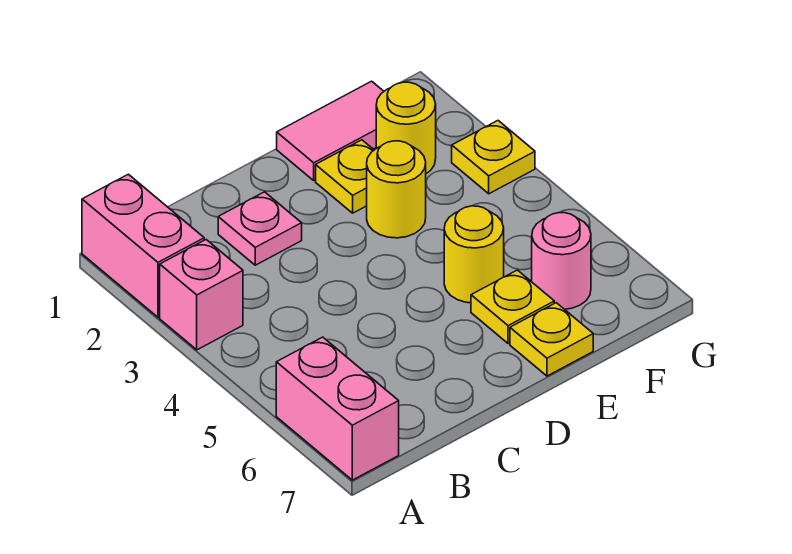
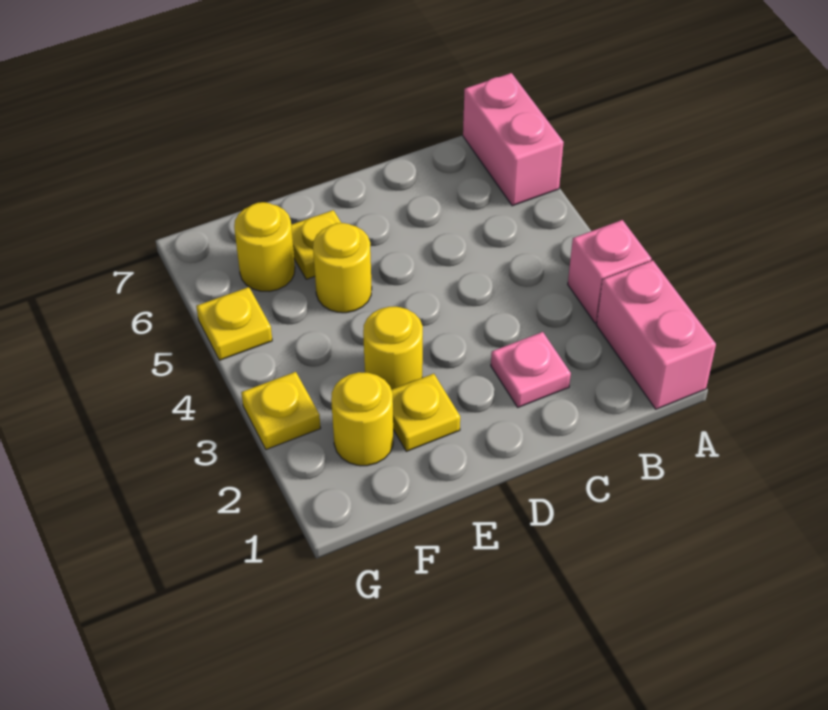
pink 1x2 tile [277,81,384,180] -> none
yellow 1x1 plate [510,303,593,376] -> yellow 1x1 plate moved to [196,287,272,360]
pink 1x1 round brick [532,213,591,309] -> yellow 1x1 round brick [234,202,295,291]

